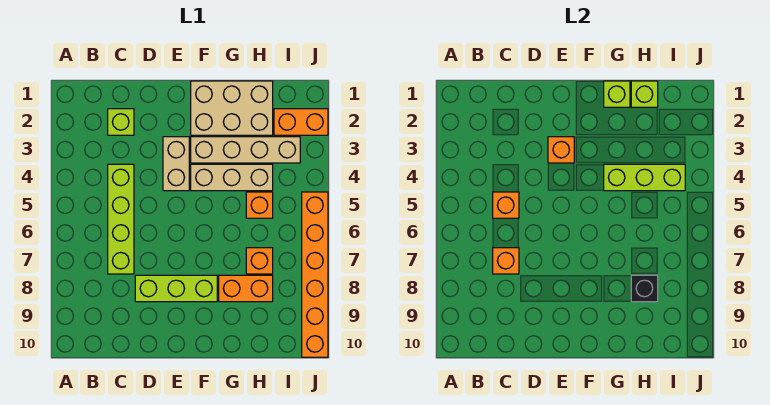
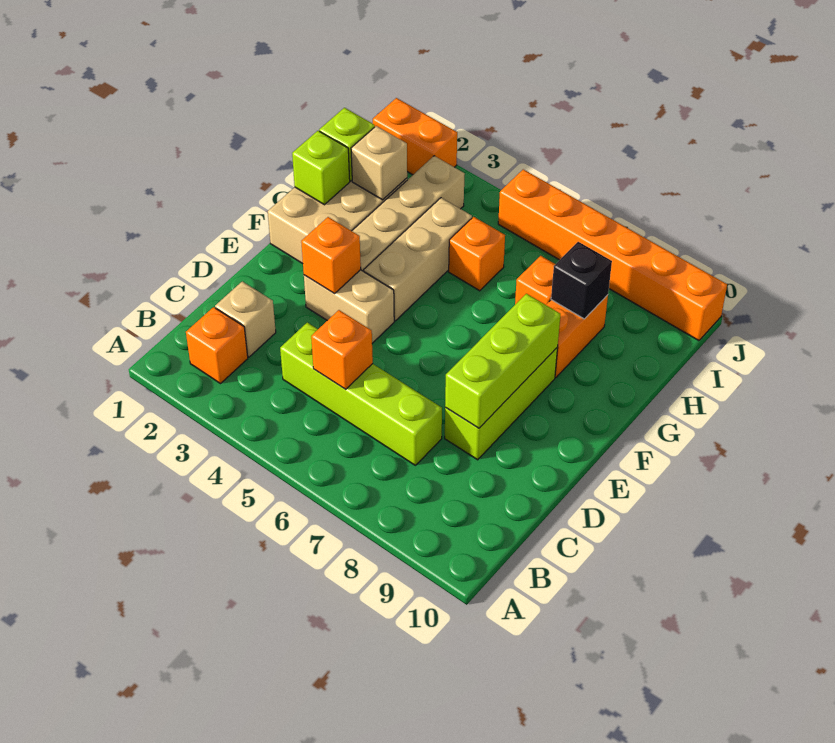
lime 1x1 brick [108,109,134,135] -> tan 1x1 brick [215,281,276,357]
orange 1x1 brick [493,248,519,274] -> orange 1x1 brick moved to [186,307,248,383]
lime 1x3 brick [604,164,685,191] -> lime 1x3 brick moved to [445,294,560,428]
none -> tan 1x1 brick [351,126,407,200]
orange 1x2 brick [274,109,328,135] -> orange 1x2 brick turned to [373,98,457,175]

